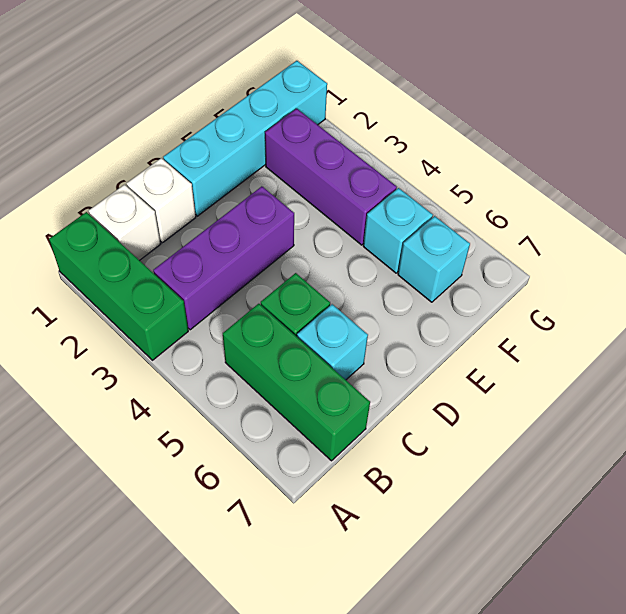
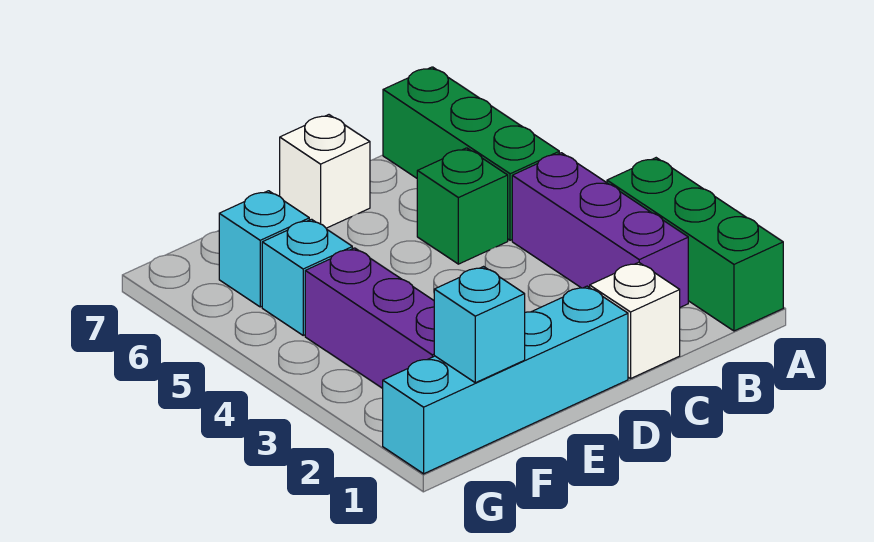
white 1x1 brick [88,185,161,261] -> white 1x1 brick moved to [280,115,370,228]
purple 1x3 brick [153,186,294,330] -> purple 1x3 brick turned to [512,153,688,307]
cyan 1x1 brick [297,304,368,380] -> cyan 1x1 brick moved to [434,267,525,383]

